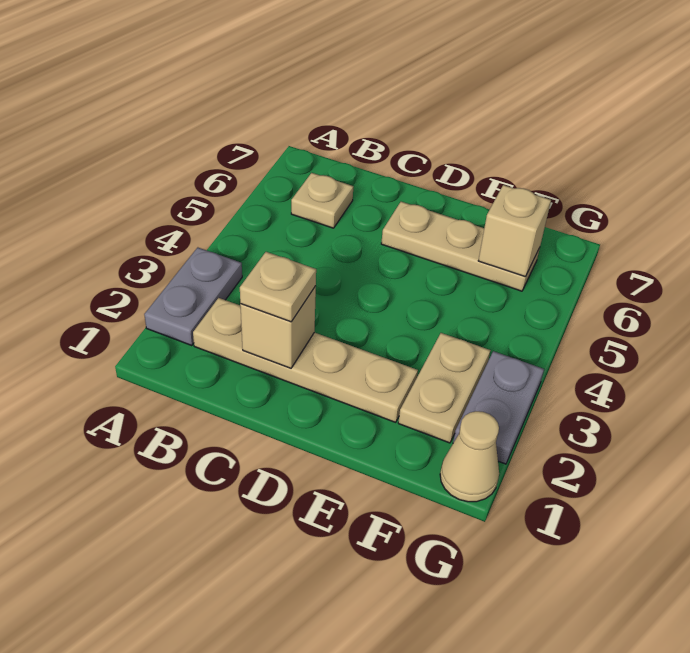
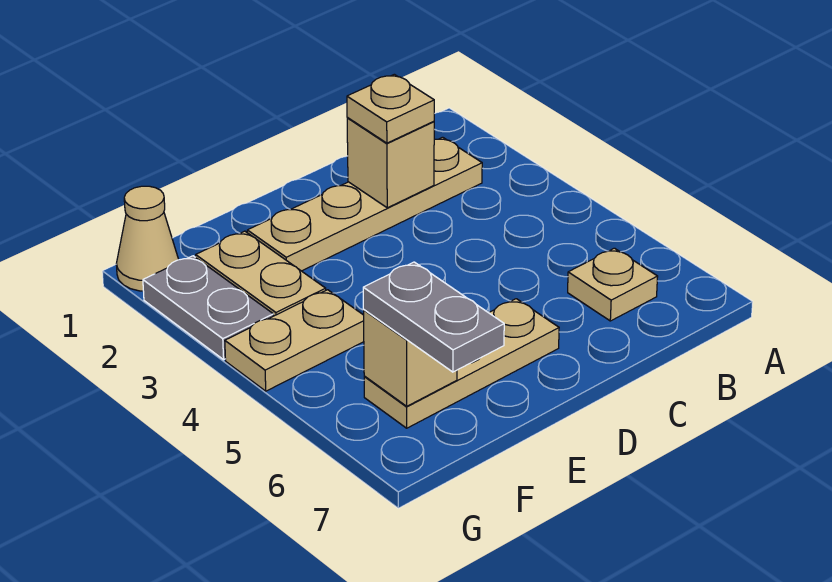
grey 1x2 plate [144,248,242,346] -> grey 1x2 plate moved to [363,262,504,372]
none -> tan 1x2 plate [225,290,364,391]

